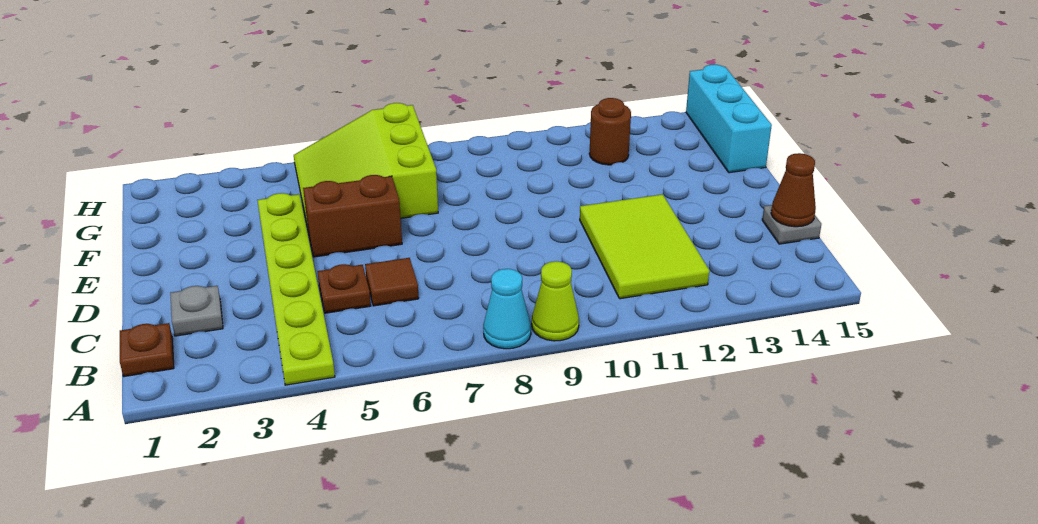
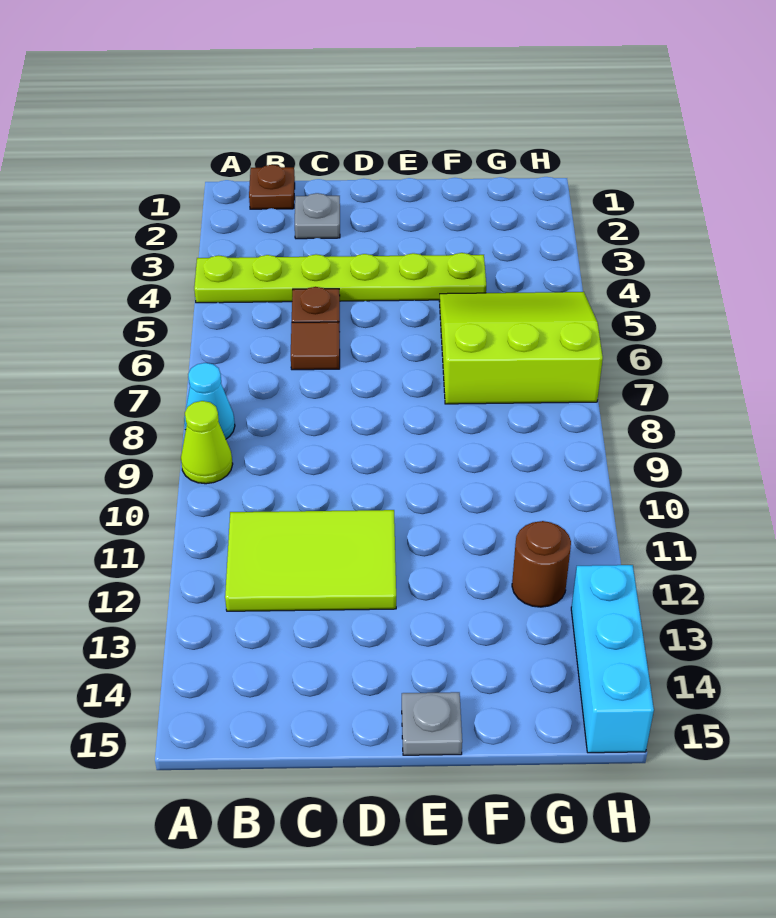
grey 1x1 plate [762,205,821,244] -> grey 1x1 plate moved to [402,692,462,755]
brown 1x1 cone [771,153,816,227] -> none
brown 1x2 brick [303,175,402,257] -> none
cyan 1x3 brick [686,64,772,173] -> cyan 1x3 brick turned to [571,565,654,753]

